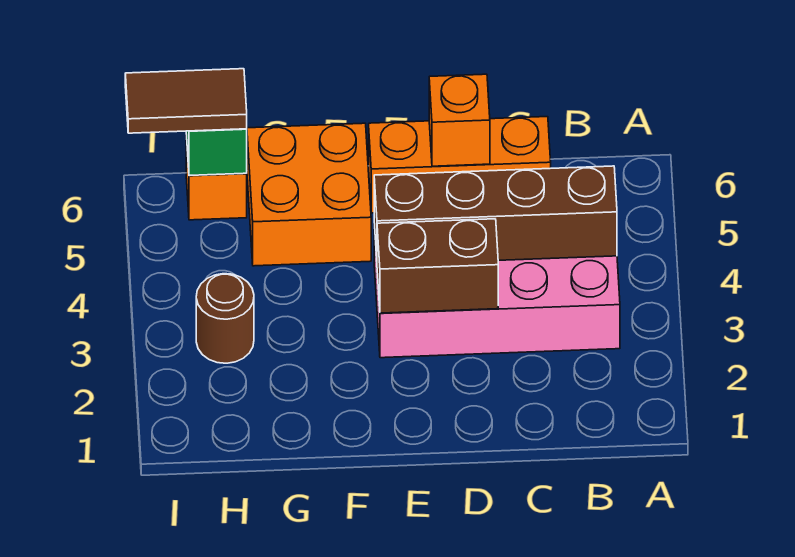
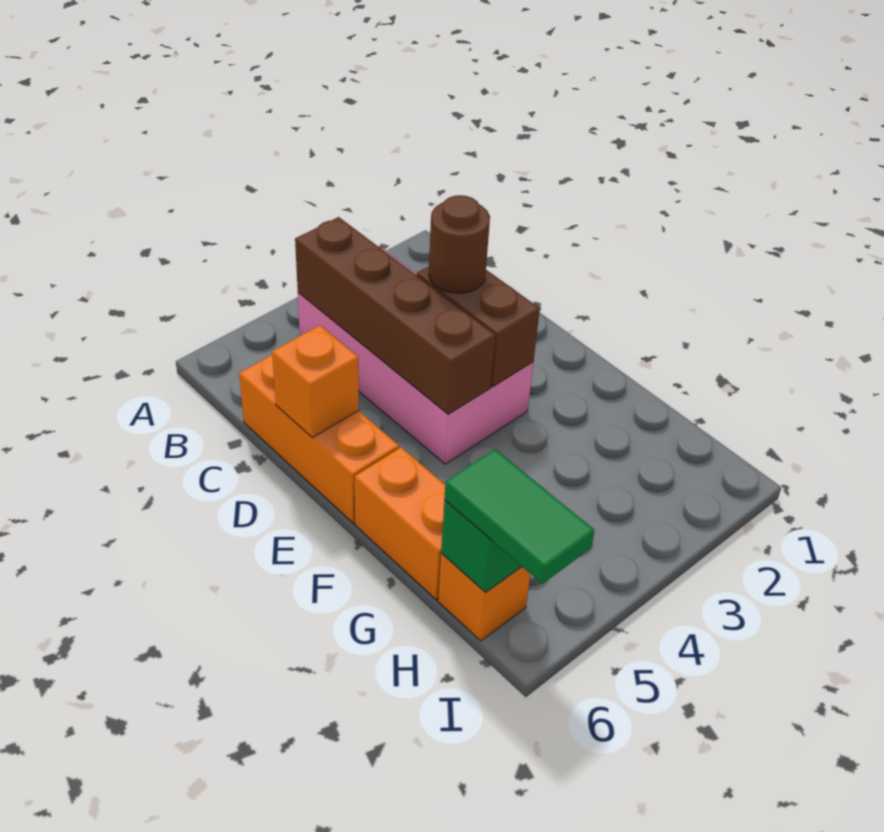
orange 2x2 brick [247,123,371,266] -> orange 1x2 brick [355,447,445,600]
brown 1x1 round brick [196,274,254,363] -> brown 1x1 round brick moved to [429,195,490,293]
brown 1x2 tile [125,69,247,133] -> green 1x2 tile [444,449,595,584]

